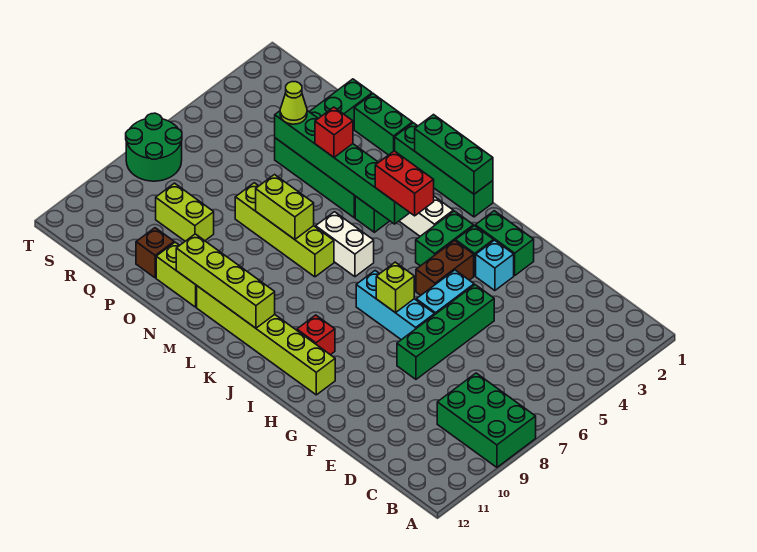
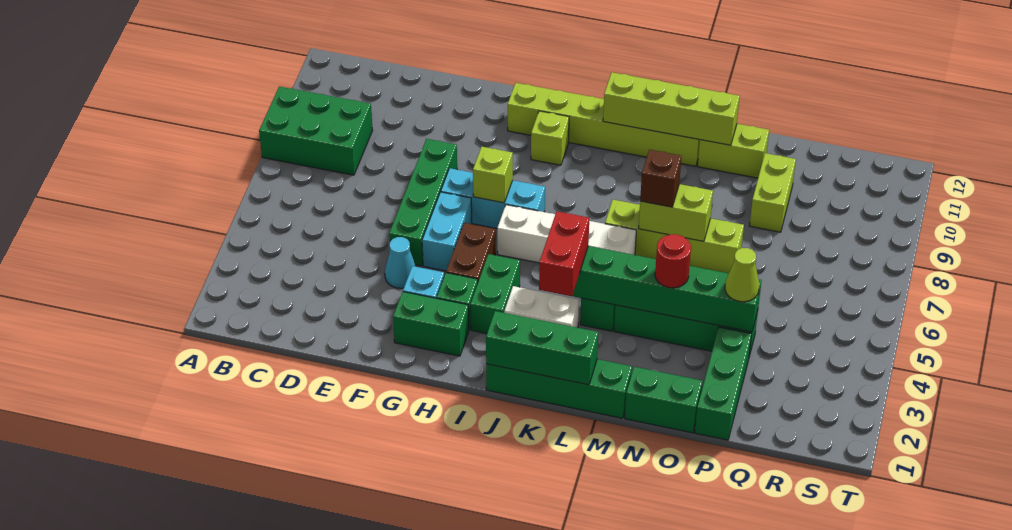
none -> cyan 1x1 cone [385,237,416,288]
red 1x1 brick [297,315,335,355] -> lime 1x1 brick [531,111,569,165]
red 1x2 brick [375,151,434,216] -> red 1x2 brick turned to [539,211,589,296]
white 1x2 brick [316,212,374,277] -> white 1x4 brick [497,205,636,263]
red 1x1 brick [315,107,353,157] -> red 1x1 round brick [655,234,691,288]
lime 1x2 brick [156,183,214,241] -> lime 1x2 brick turned to [750,153,796,232]
brown 1x1 brick [136,228,174,278] -> brown 1x1 brick moved to [640,150,681,207]
green 2x2 round brick [126,113,182,181] -> none

